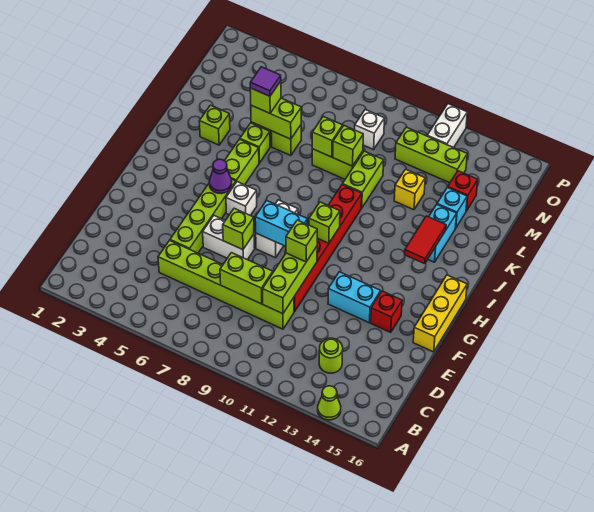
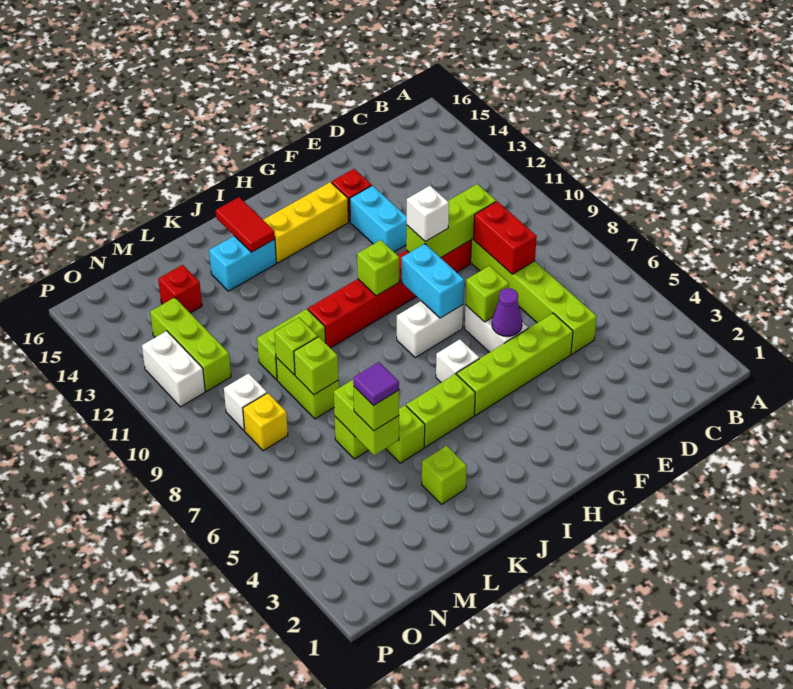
lime 1x1 cone [318,386,341,420] -> none
lime 1x1 round brick [319,338,343,373] -> none
lime 1x2 brick [220,253,273,304] -> red 1x2 brick [474,201,537,274]
lime 1x1 brick [286,220,317,262] -> white 1x1 brick [407,186,449,242]
yellow 1x3 brick [413,275,467,352] -> yellow 1x3 brick moved to [263,182,348,263]
purple 1x1 cone [209,159,232,194] -> purple 1x1 cone moved to [492,288,522,336]
red 1x2 tile [405,216,446,264] -> red 1x2 tile turned to [216,197,275,252]
yellow 1x1 brick [394,169,425,210] -> yellow 1x1 brick moved to [243,393,288,451]
cyan 1x1 brick [437,187,467,227] -> none
white 1x2 brick [427,104,467,148] -> white 1x2 brick turned to [142,331,205,407]

